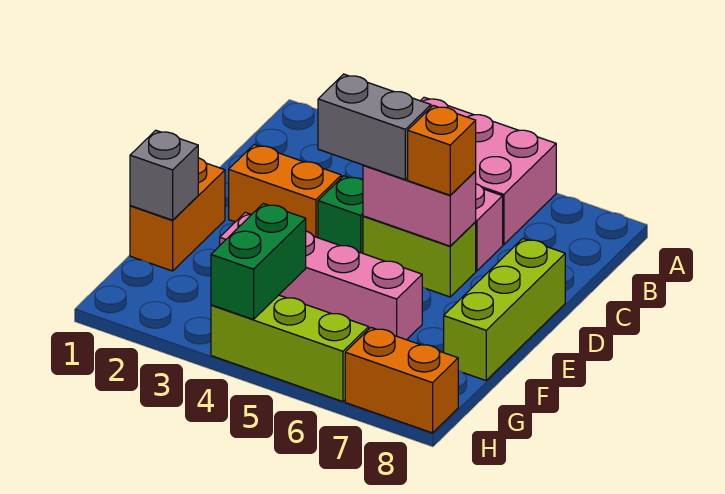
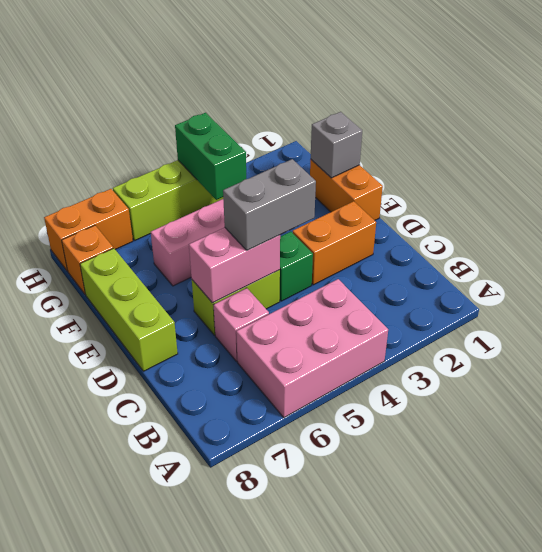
orange 1x1 brick [408,105,476,195] -> orange 1x1 brick moved to [62,225,113,295]

